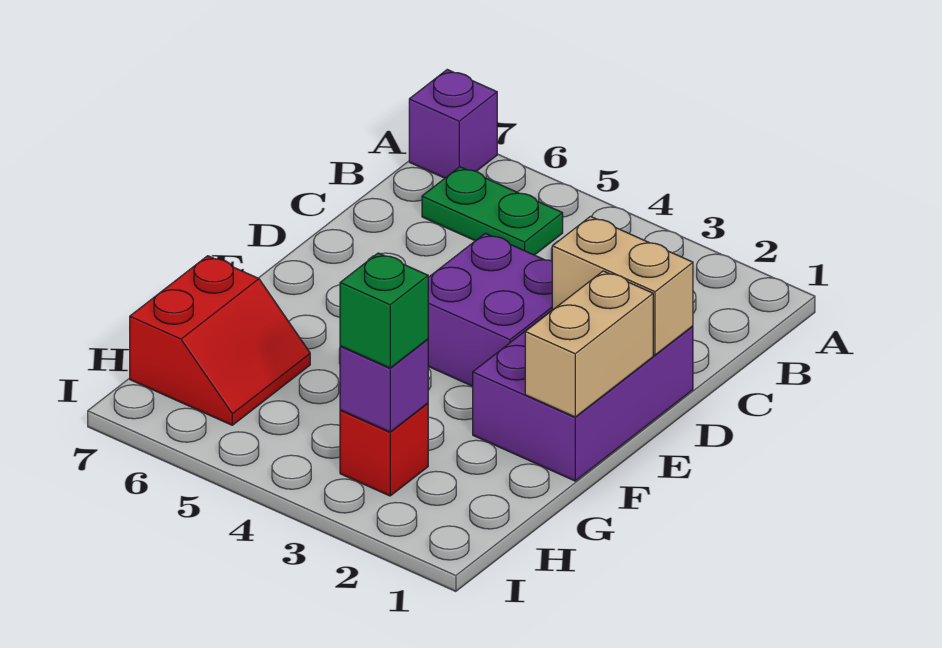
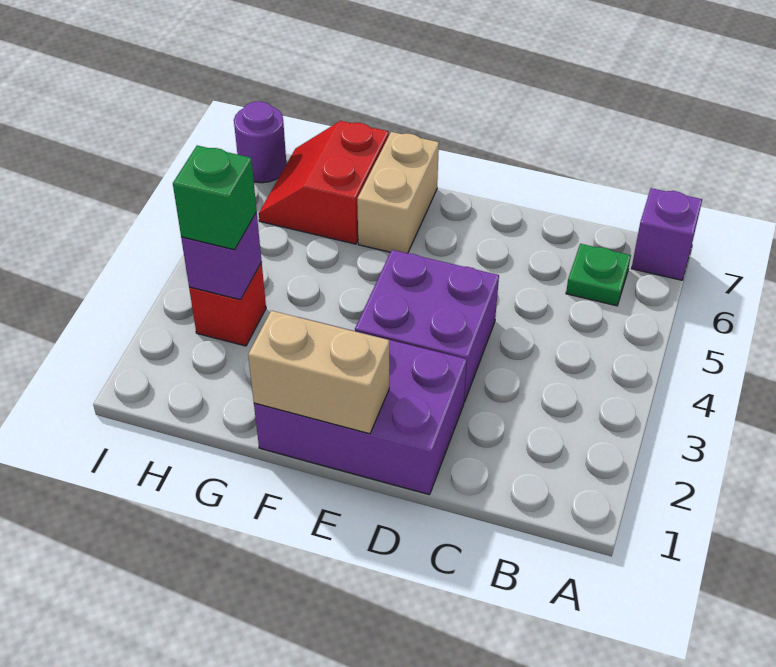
green 1x2 plate [422,167,563,255] -> green 1x1 plate [566,244,631,306]
tan 1x2 brick [552,216,693,355] -> tan 1x2 brick moved to [357,132,439,253]
red 2x2 slope [130,256,310,425] -> red 2x2 slope turned to [259,121,389,244]
none -> purple 1x1 round brick [234,101,286,183]

